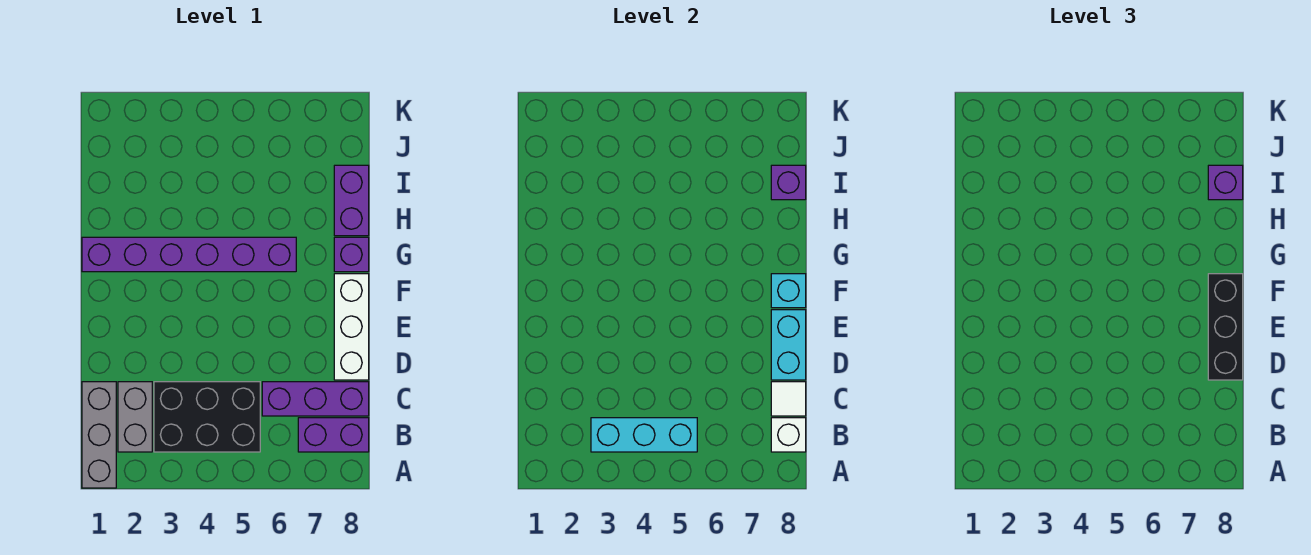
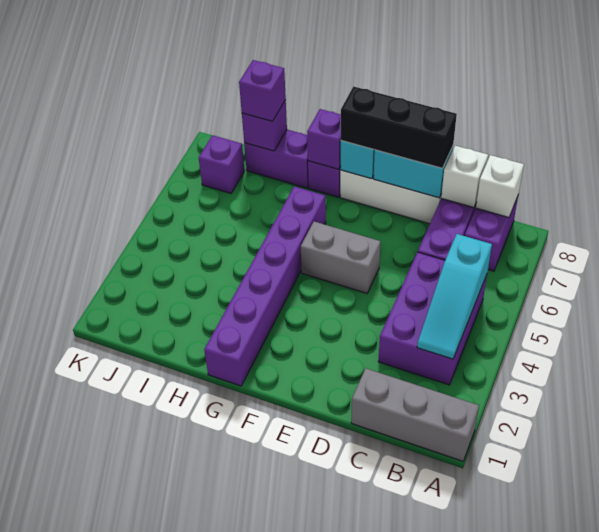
grey 1x2 brick [118,382,152,452] -> grey 1x2 brick moved to [301,222,381,293]
black 2x3 brick [154,382,260,452] -> purple 2x3 brick [378,252,487,385]
cyan 1x3 brick [591,418,697,452] -> cyan 1x3 slope [417,234,492,359]
white 1x1 tile [771,382,806,416] -> white 1x1 brick [441,146,488,208]
none -> purple 1x1 brick [307,109,341,169]
none -> purple 1x1 brick [199,135,244,193]

